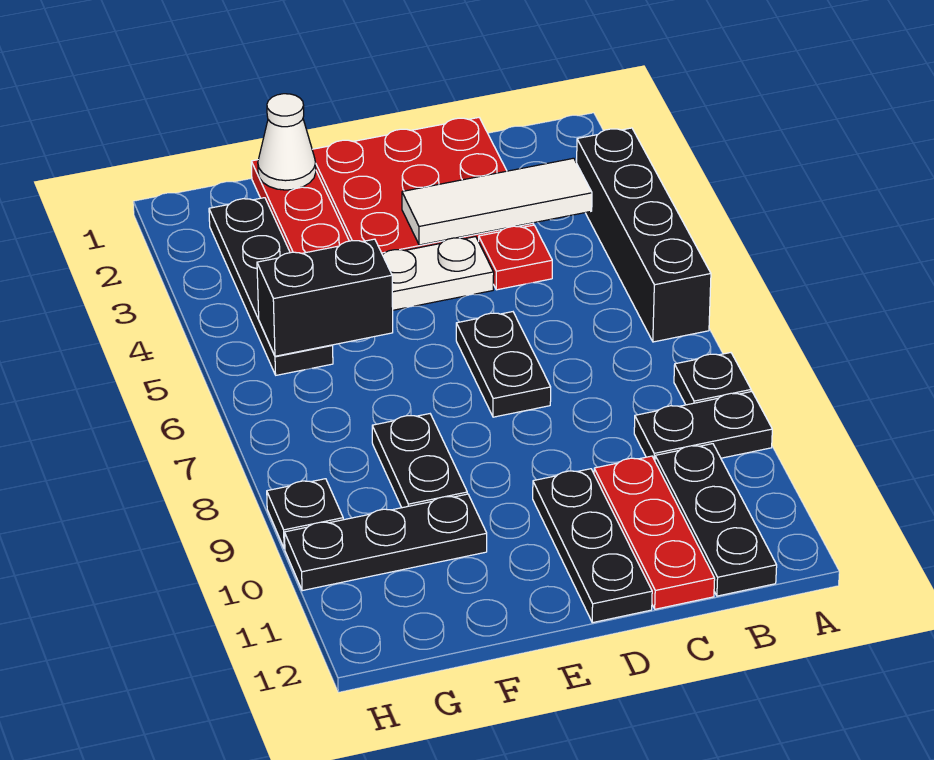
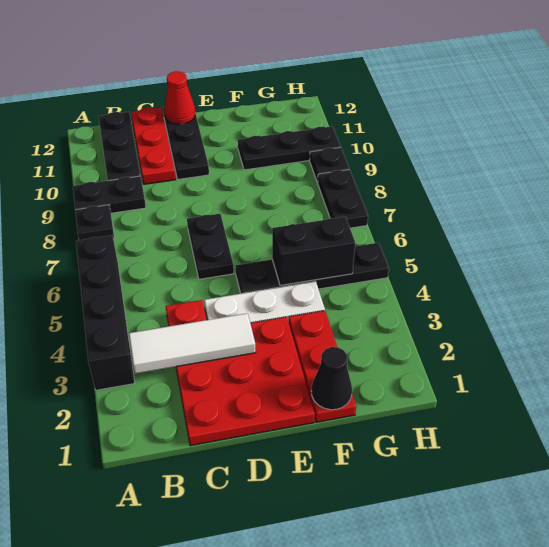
none -> red 1x1 cone [164,71,195,124]
white 1x1 cone [258,94,316,190] -> black 1x1 cone [311,347,352,410]
black 1x2 plate [372,414,467,508] -> black 1x2 plate moved to [317,169,368,228]
black 1x4 plate [209,198,333,375] -> black 1x4 plate turned to [236,243,389,294]

